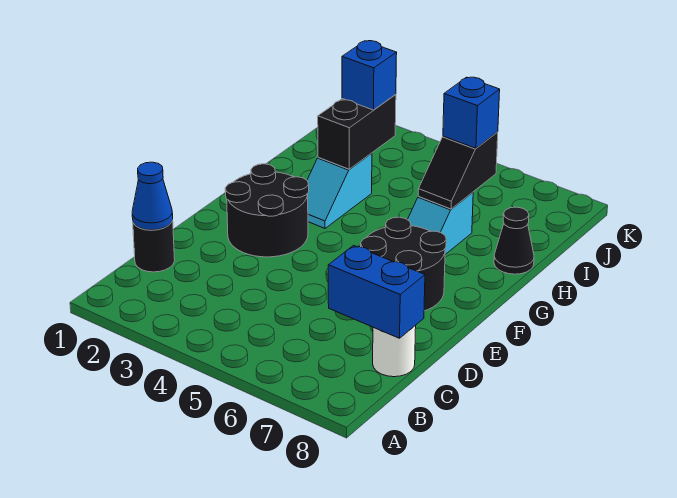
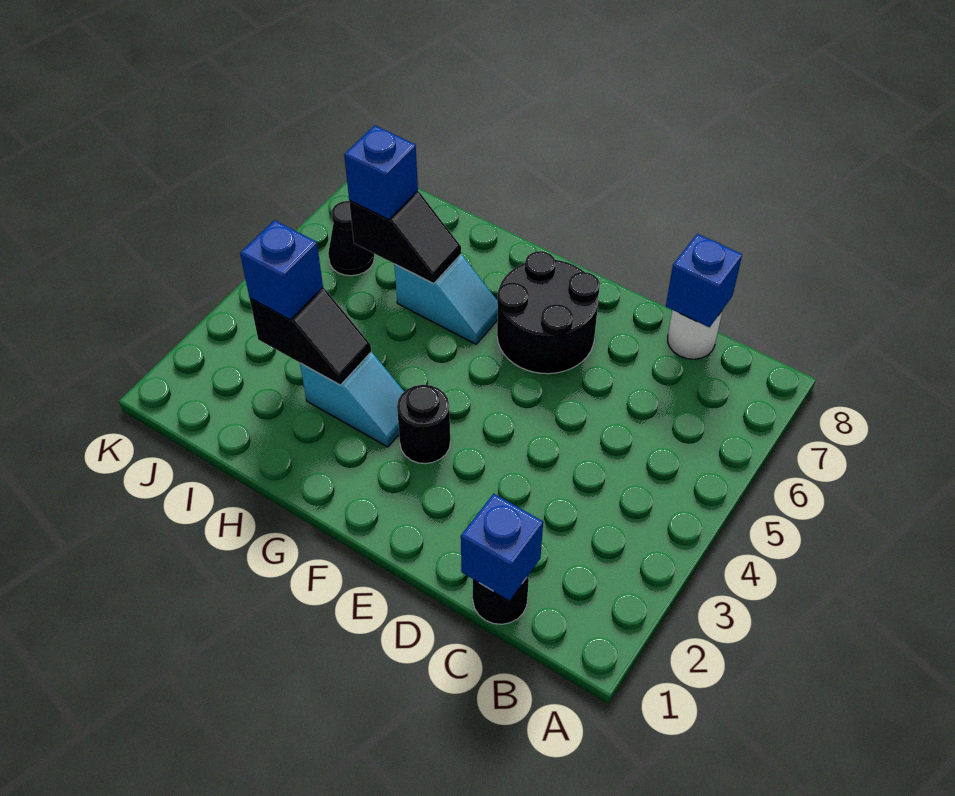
blue 1x1 cone [132,162,173,230] -> blue 1x1 brick [461,494,543,600]
blue 1x2 brick [328,246,425,338] -> blue 1x1 brick [666,234,742,327]
black 2x2 round brick [225,164,309,257] -> black 1x1 round brick [397,385,450,464]
black 1x2 brick [318,95,396,169] -> black 1x2 slope [250,287,371,385]
black 1x1 cone [494,207,534,274] -> black 1x1 cone moved to [328,201,374,276]

